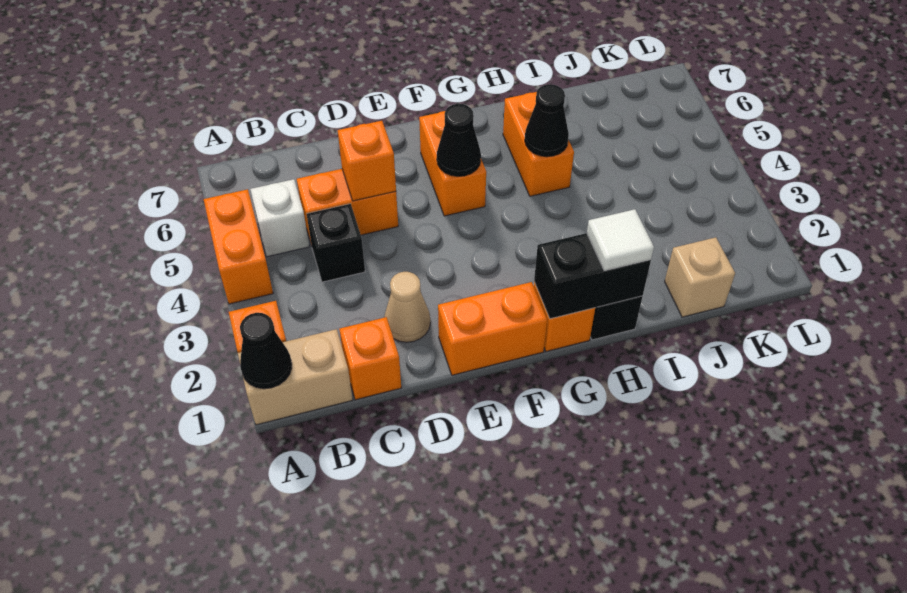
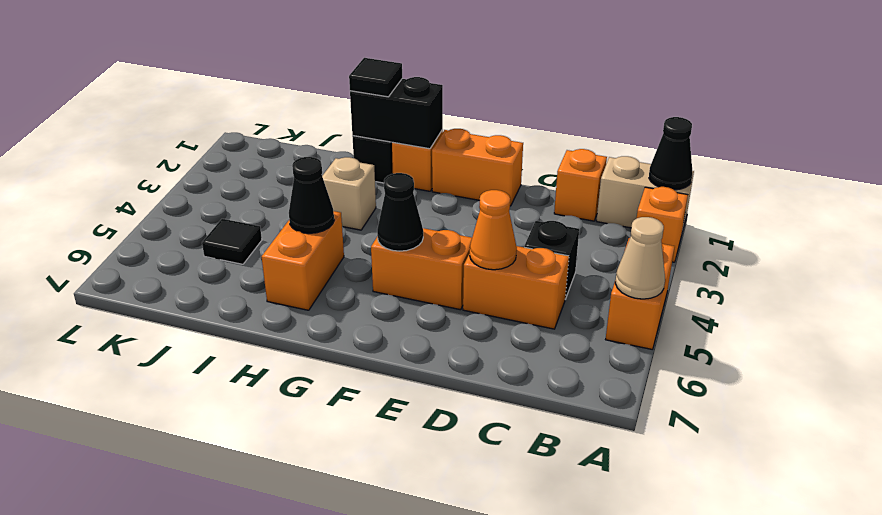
white 1x1 brick [250,179,309,257] -> none
tan 1x1 cone [384,272,430,342] -> tan 1x1 cone moved to [615,217,665,299]
orange 1x1 brick [338,121,396,201] -> orange 1x1 cone [470,190,517,270]
orange 1x2 brick [419,111,486,216] -> orange 1x2 brick turned to [371,228,472,310]
white 1x1 tile [587,209,654,271] -> black 1x1 tile [349,58,402,97]
tan 1x1 brick [665,237,735,317] -> tan 1x1 brick moved to [322,157,376,230]
none -> black 1x1 tile [202,219,262,264]

